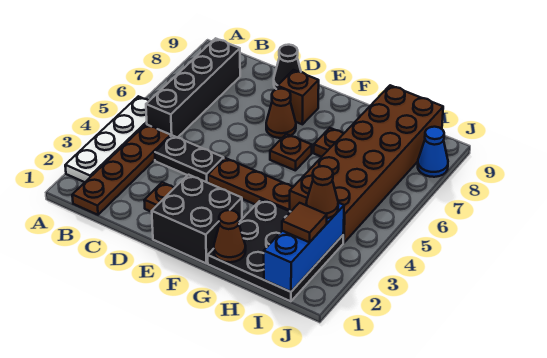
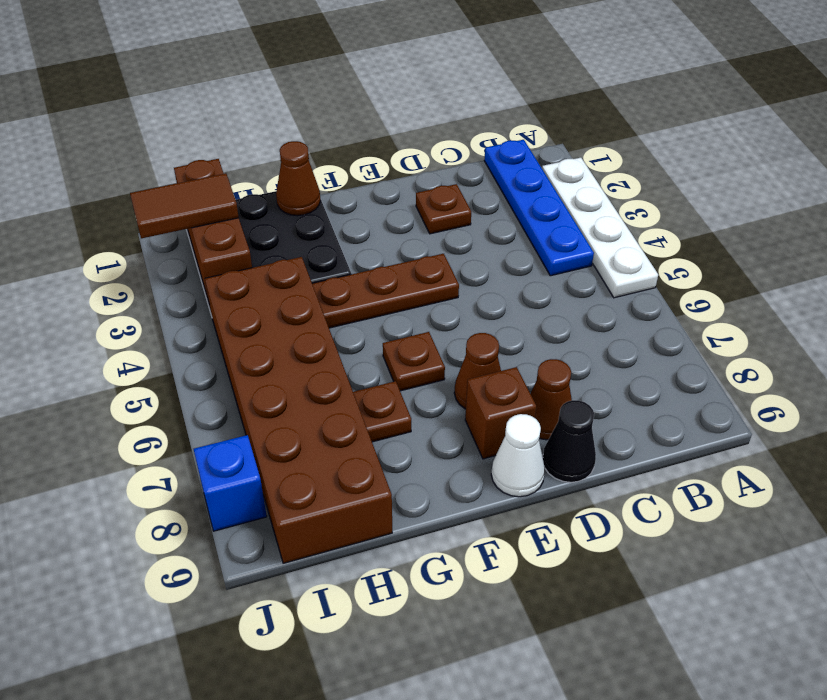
brown 1x4 plate [72,124,171,215] -> blue 1x4 plate [484,140,594,276]
black 1x4 brick [146,38,240,138] -> none
black 1x2 plate [155,135,224,183] -> none
black 2x2 brick [152,175,242,264] -> none
none -> white 1x1 cone [491,414,545,497]
blue 1x3 brick [264,203,344,292] -> brown 1x3 brick [174,159,252,301]
brown 1x1 tile [282,203,327,243] -> brown 1x2 tile [130,173,239,238]
brown 1x1 cone [306,166,338,218] -> brown 1x1 cone moved to [530,359,572,440]
blue 1x1 cone [418,127,448,177] -> blue 1x1 brick [194,435,267,531]

